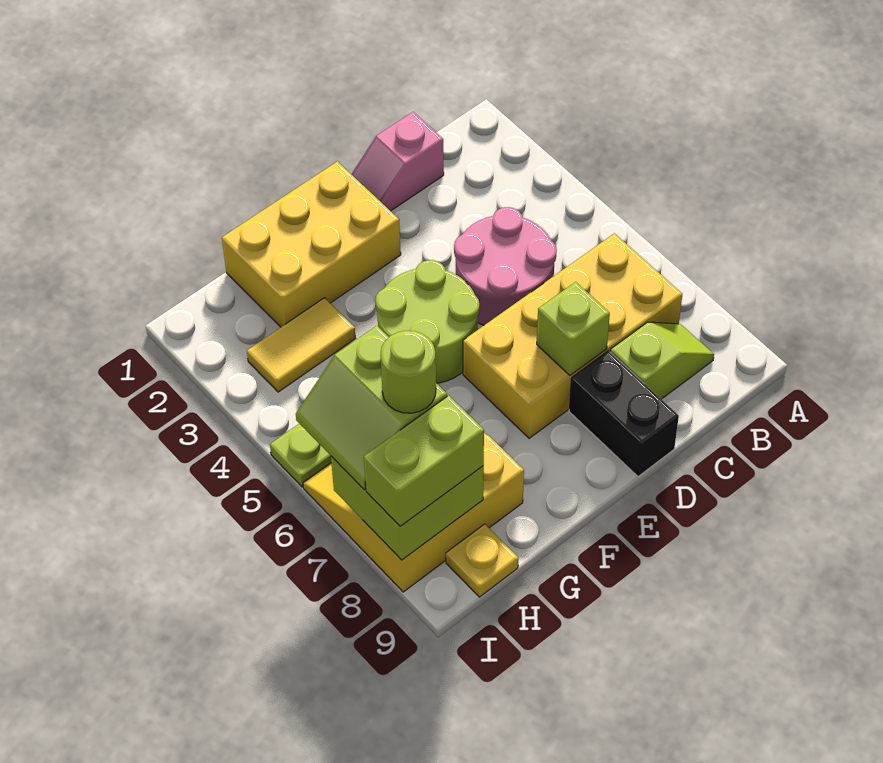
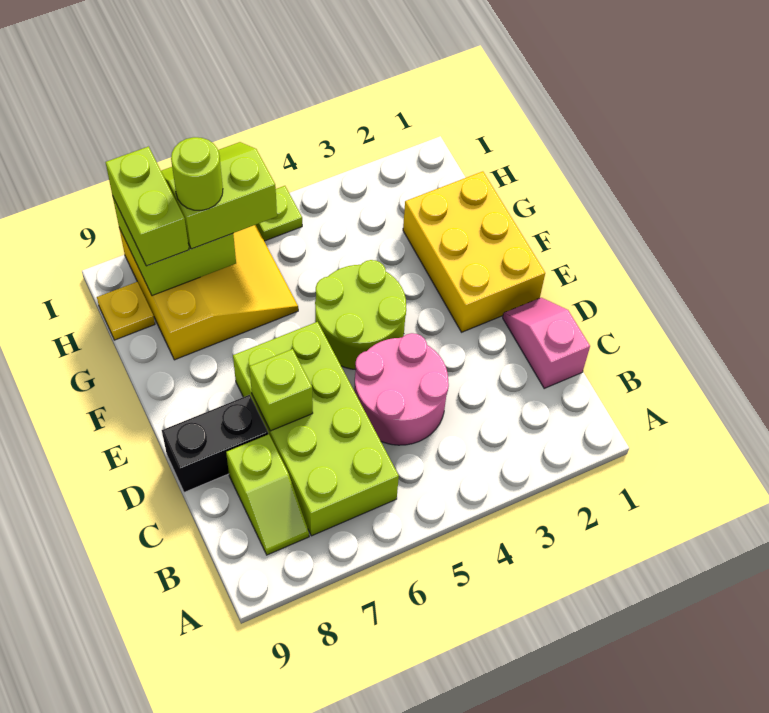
yellow 2x4 brick [463,233,682,438] -> lime 2x4 brick [233,322,399,536]
yellow 1x2 tile [247,298,355,392] -> none

